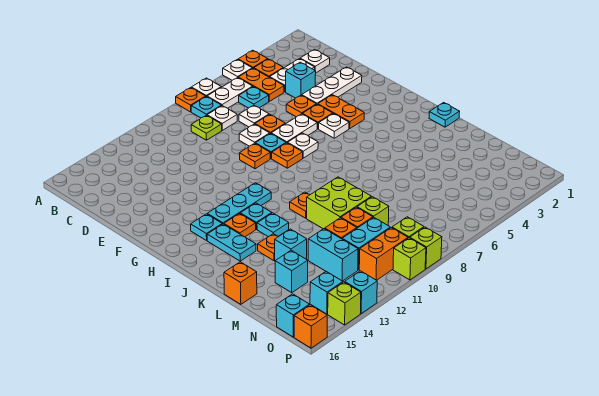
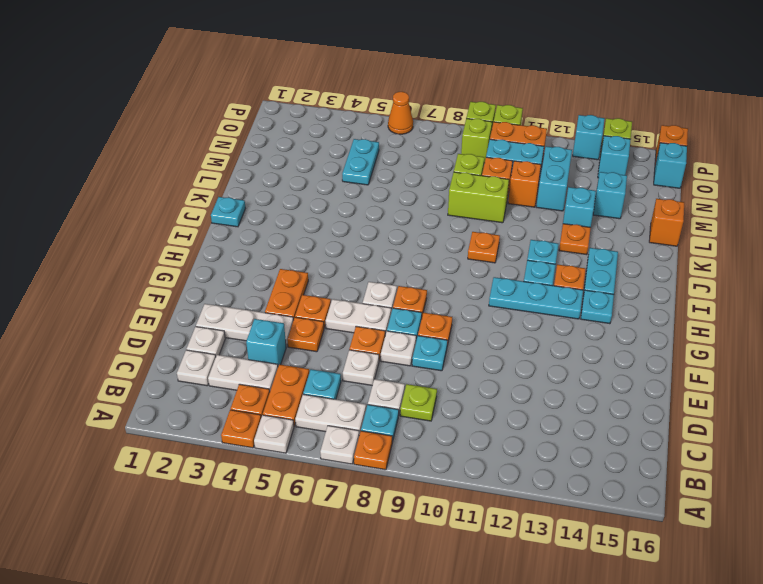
none -> cyan 1x1 plate [412,336,447,371]
white 1x1 plate [319,114,349,138] -> white 1x1 plate moved to [187,327,225,356]
lime 2x2 brick [307,177,371,229] -> lime 1x2 brick [448,172,509,223]
none -> cyan 1x2 plate [342,139,379,185]
none -> orange 1x1 cone [388,92,413,134]

